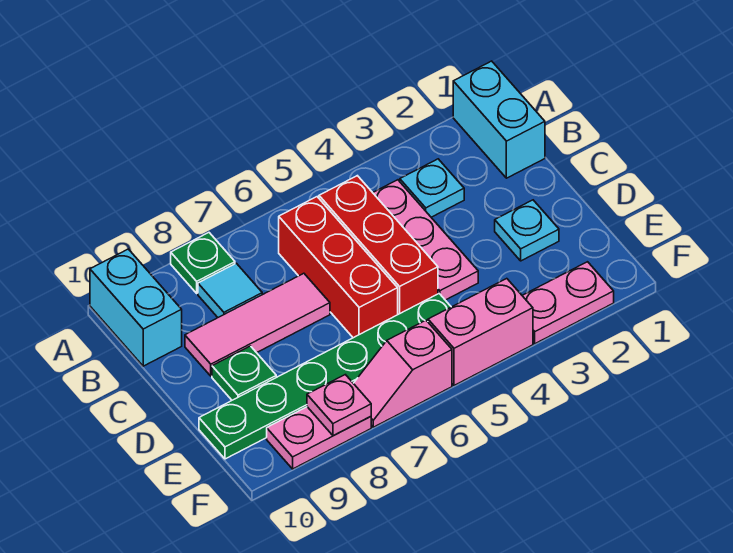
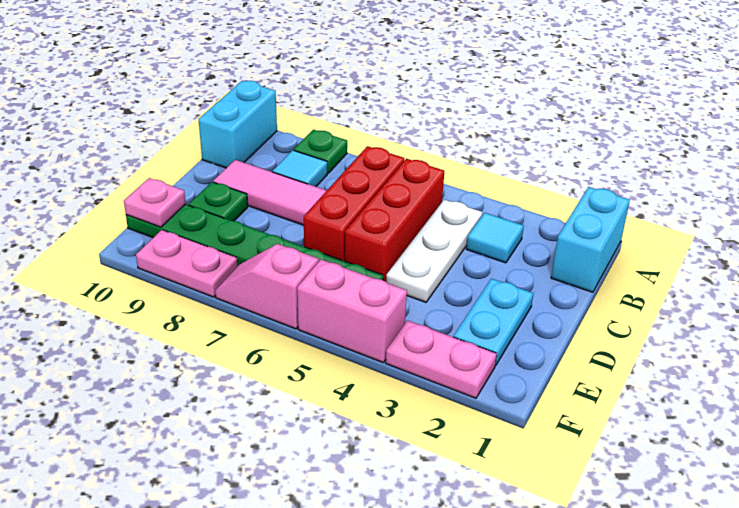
cyan 1x1 plate [400,159,464,217] -> cyan 1x1 tile [466,213,524,263]
pink 1x3 plate [373,180,478,300] -> white 1x3 plate [386,200,482,302]
cyan 1x1 plate [495,200,559,261] -> cyan 1x2 plate [454,279,533,365]
pink 1x1 plate [307,375,371,436] -> pink 1x1 plate moved to [124,178,186,227]

